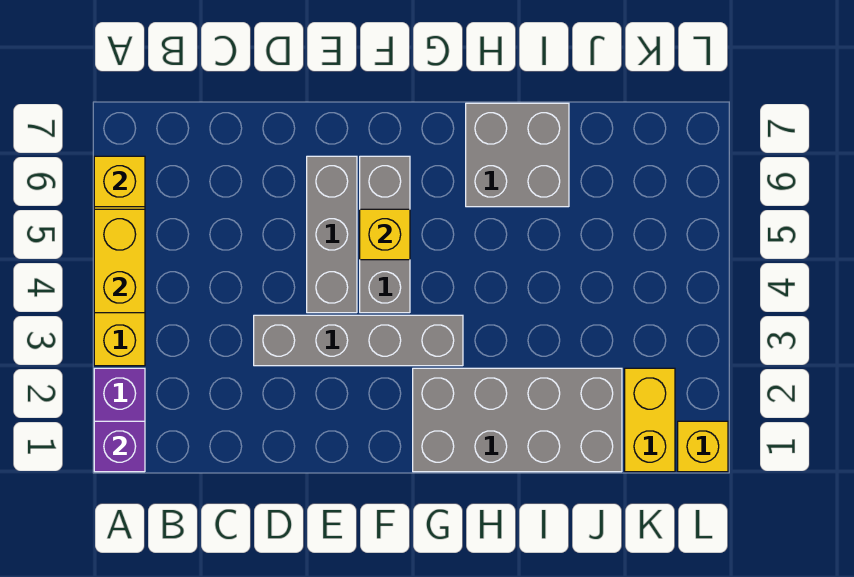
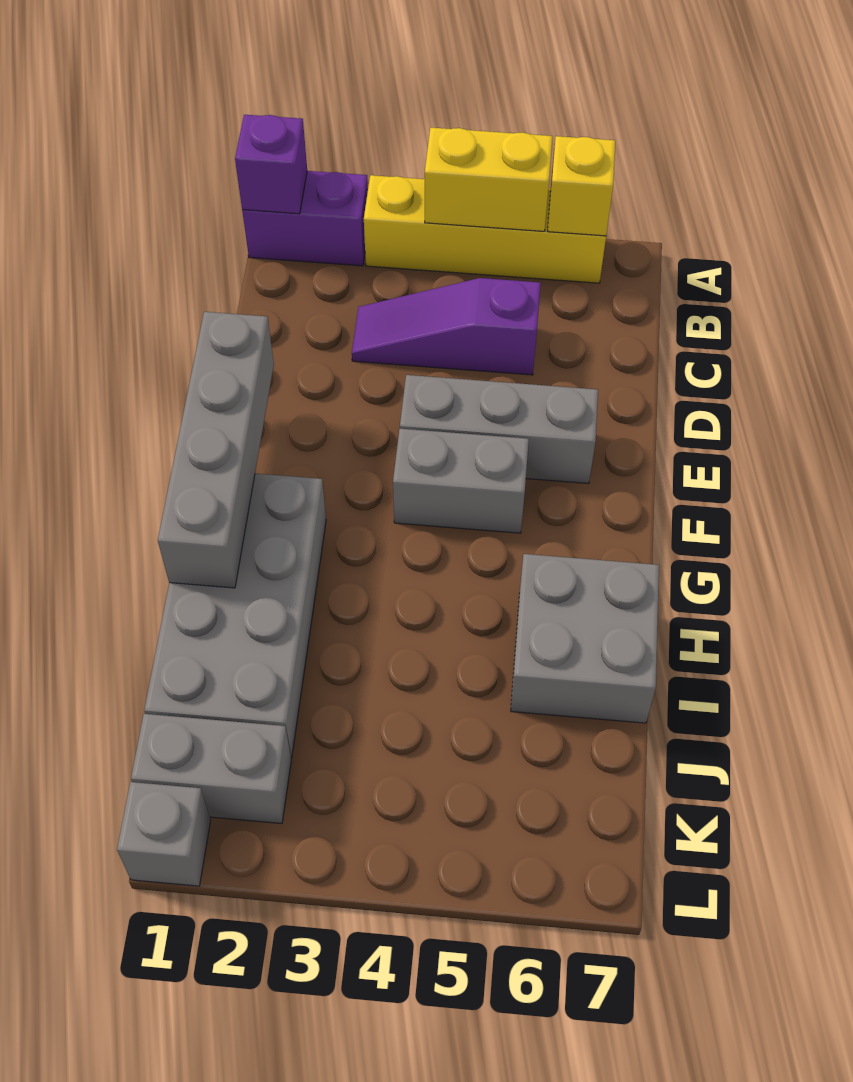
none -> purple 1x3 slope [352,278,541,375]
grey 1x4 brick [254,315,463,366] -> grey 1x4 brick moved to [158,312,274,588]
grey 1x3 brick [360,156,410,313] -> grey 1x2 brick [393,429,529,533]
yellow 1x1 brick [360,209,410,260] -> none
yellow 1x2 brick [625,368,675,472] -> grey 1x2 brick [131,714,291,824]
yellow 1x1 brick [678,421,728,472] -> grey 1x1 brick [117,782,211,886]

